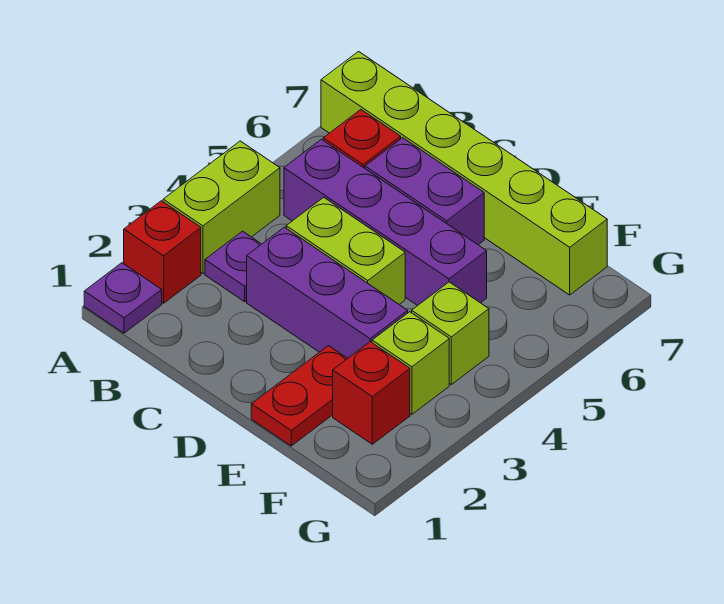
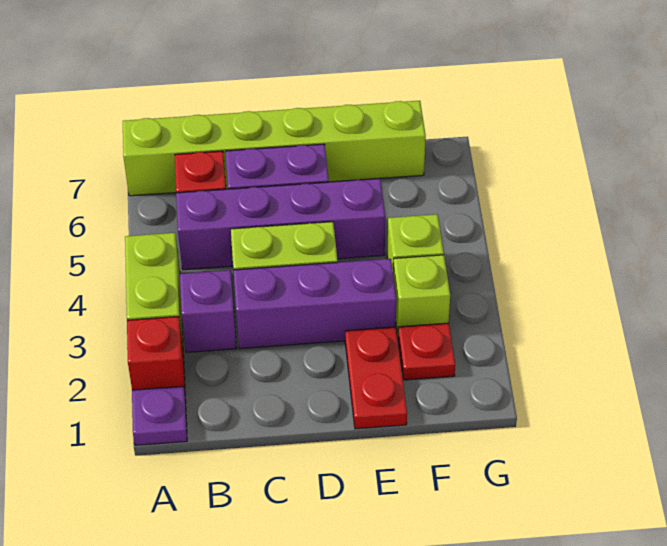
purple 1x1 plate [205,231,261,302] -> purple 1x1 brick [180,270,237,353]
red 1x1 brick [333,342,410,444] -> red 1x1 plate [398,323,455,380]

